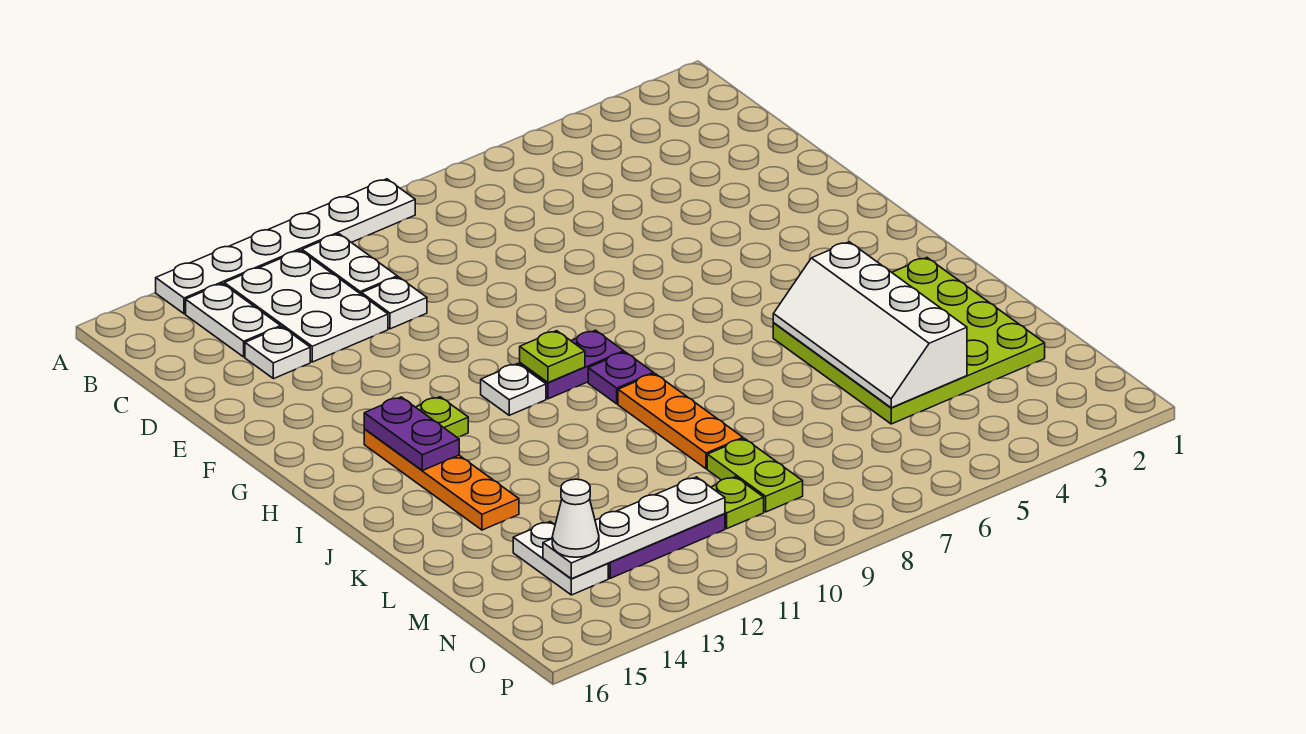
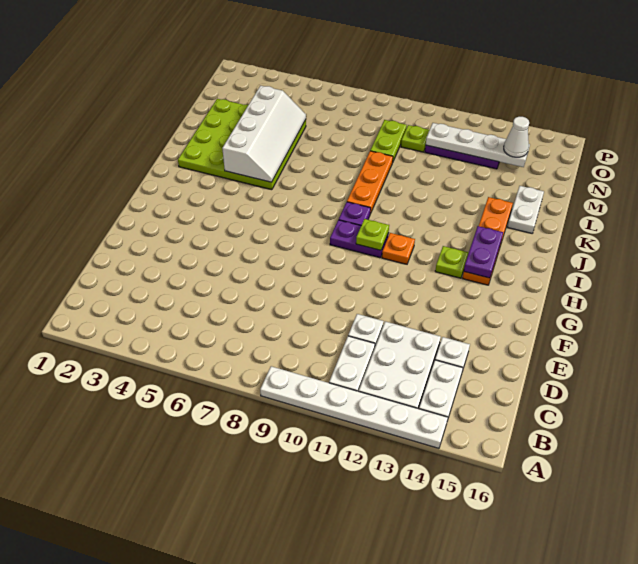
white 1x1 plate [481,364,546,415] -> orange 1x1 plate [382,233,415,264]
white 1x2 plate [513,522,608,595] -> white 1x2 plate moved to [508,186,544,233]

